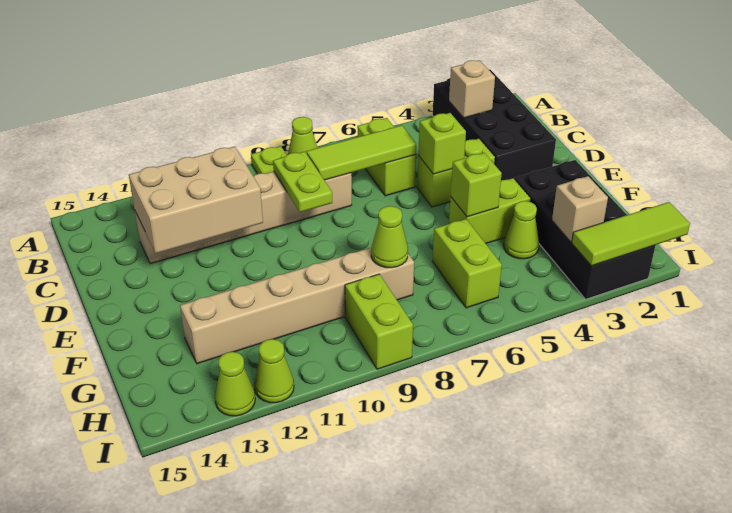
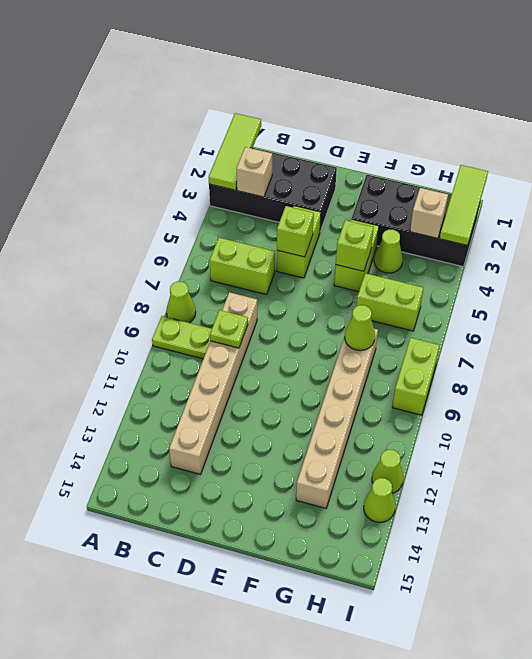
lime 1x3 tile [306,125,416,180] -> lime 1x3 tile moved to [209,113,261,190]
lime 1x2 plate [273,152,332,212] -> lime 1x1 plate [210,310,248,348]
tan 2x3 brick [129,146,263,253] -> none
lime 1x2 brick [345,274,413,369] -> lime 1x2 brick turned to [393,338,440,415]

